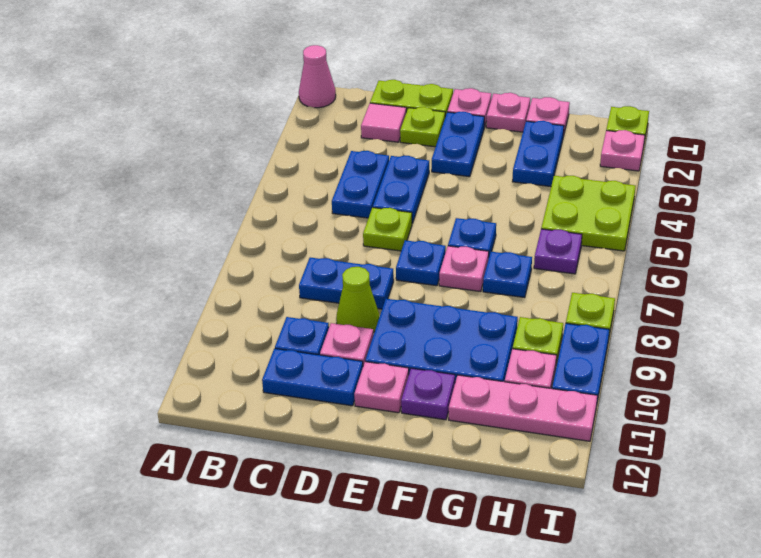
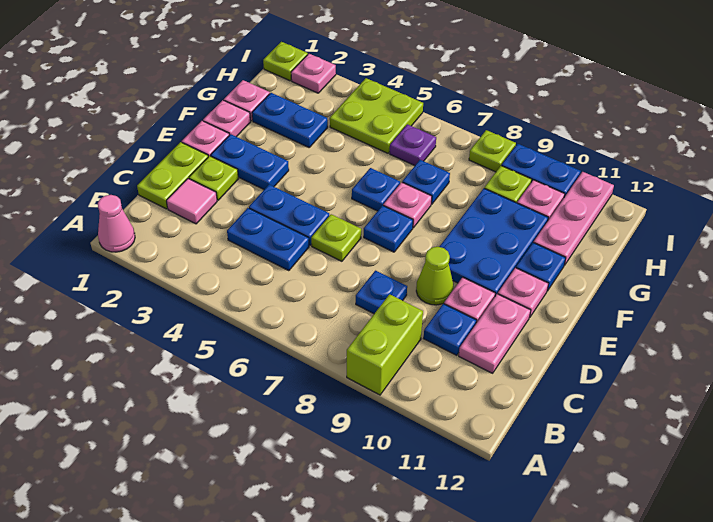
none -> lime 1x2 brick [347,294,423,395]
blue 1x2 plate [299,258,394,309] -> blue 1x1 plate [356,271,407,314]
blue 1x2 plate [262,349,363,406] -> pink 1x2 plate [459,294,531,373]
purple 1x1 plate [401,368,455,420] -> blue 1x1 plate [516,243,566,291]

